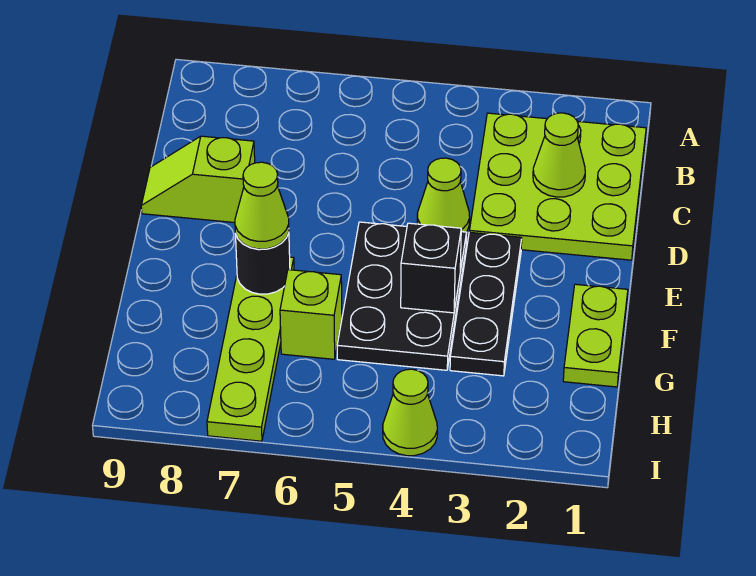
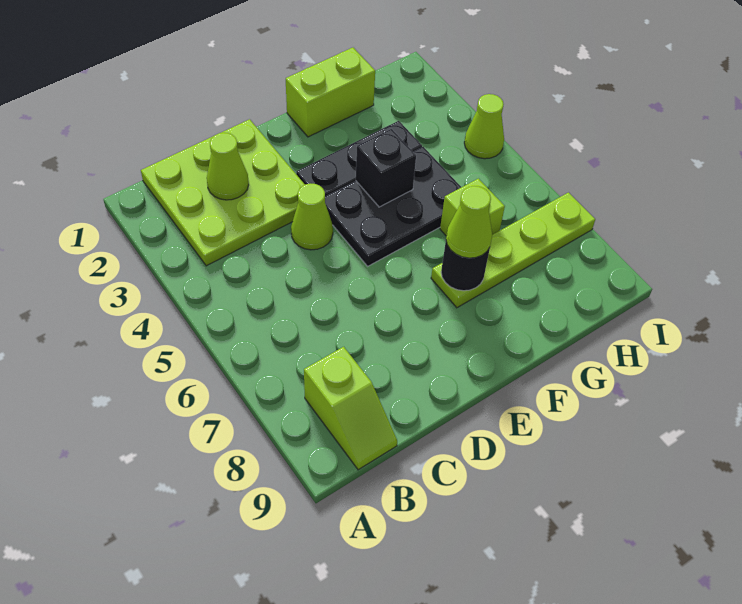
lime 1x2 slope [141,136,255,223] -> lime 1x2 slope moved to [304,347,397,470]
lime 1x2 plate [563,284,628,387] -> lime 1x2 brick [286,48,375,137]

